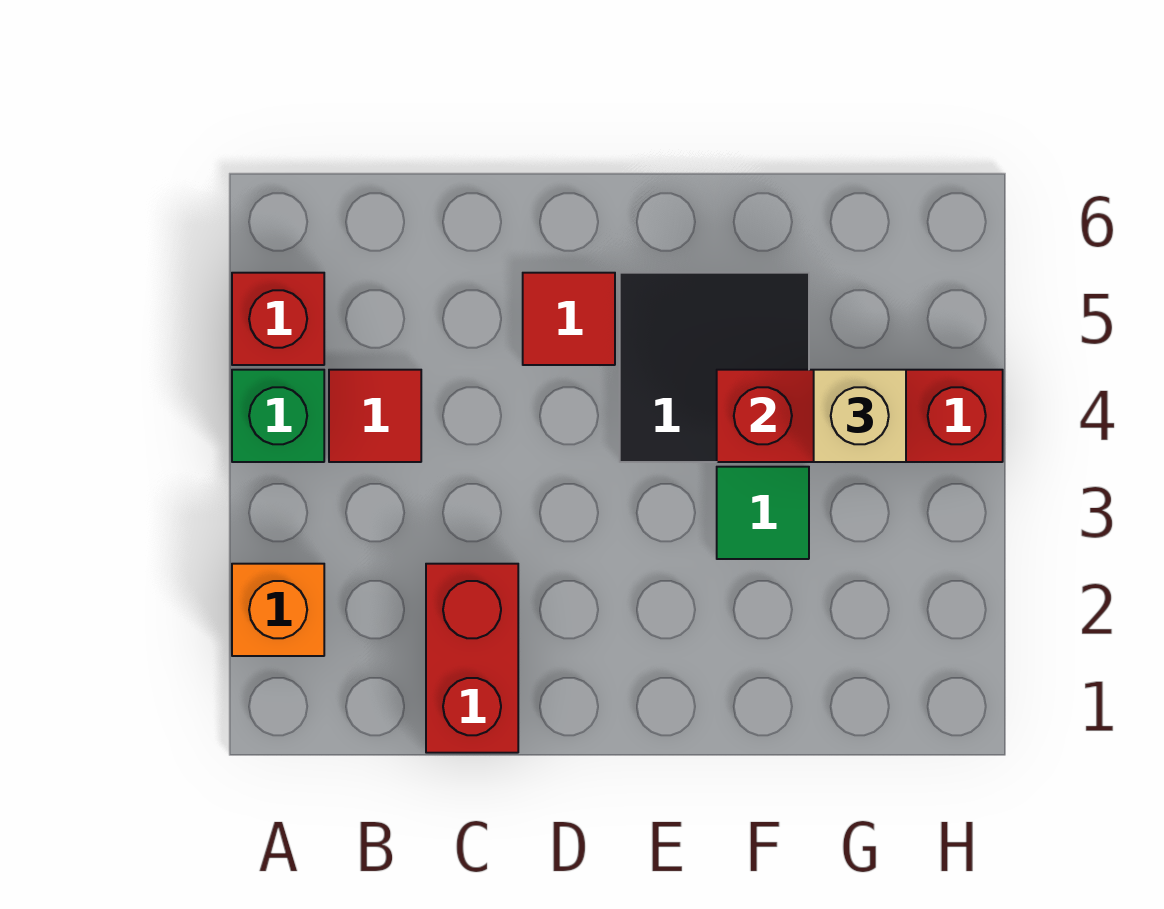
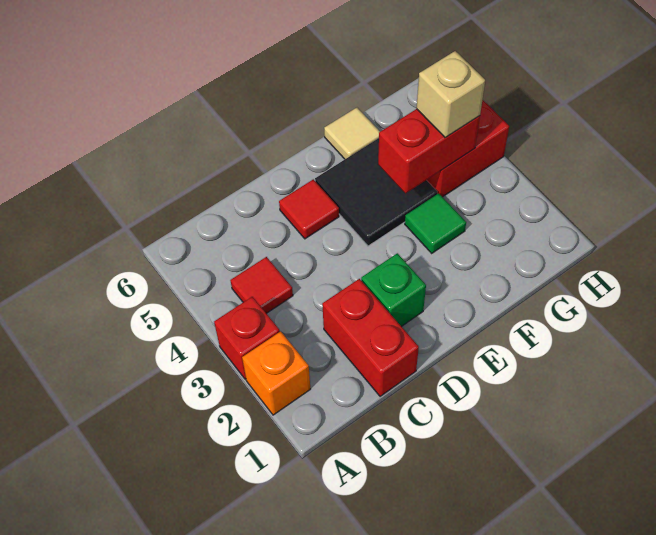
green 1x1 brick [232,370,324,462] -> green 1x1 brick moved to [361,253,426,327]
red 1x1 brick [232,273,324,365] -> red 1x1 brick moved to [214,297,280,379]
none -> tan 1x1 tile [324,108,380,159]

